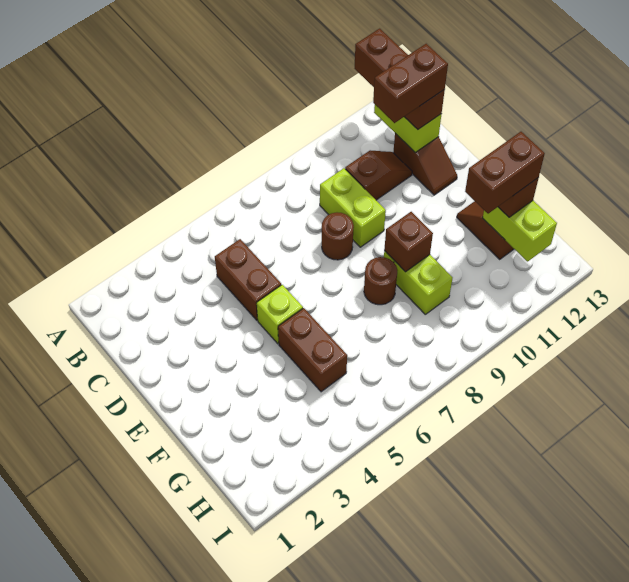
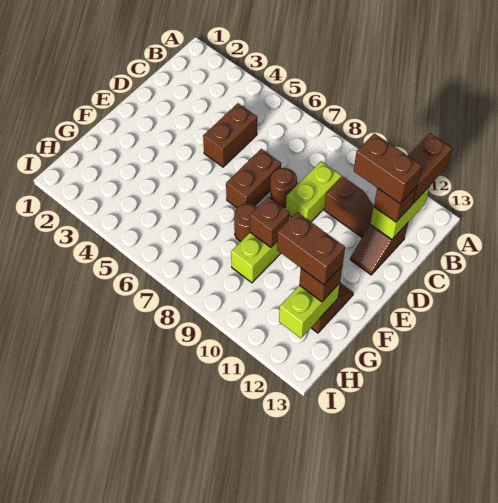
lime 1x1 brick [257,285,303,344] -> none
brown 1x2 brick [278,308,347,392] -> brown 1x2 brick moved to [226,149,281,208]

